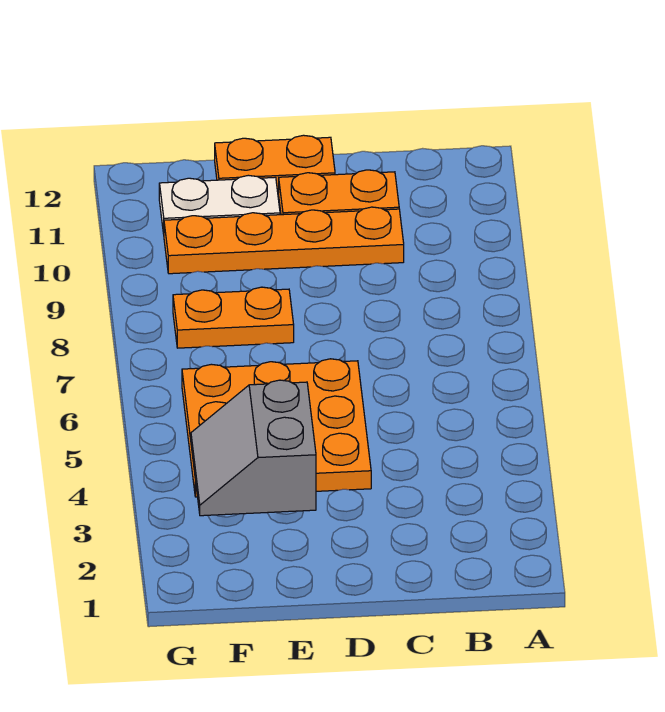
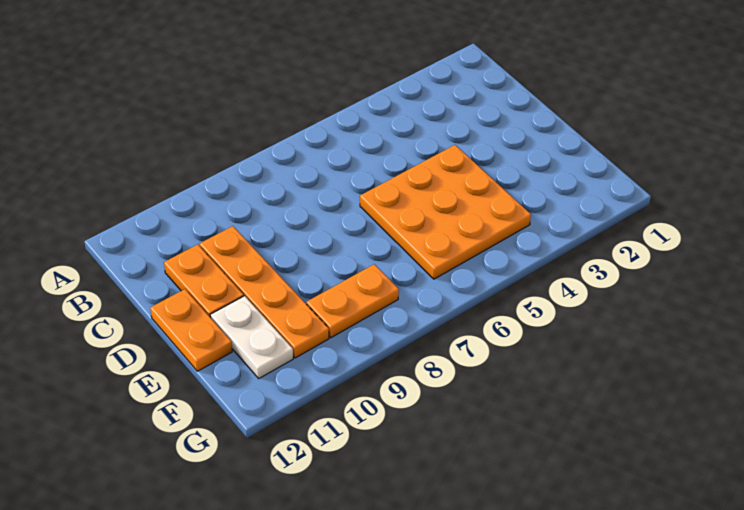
grey 2x2 slope [191,380,316,516] -> none
orange 1x2 plate [173,287,294,348] -> orange 1x2 plate turned to [307,264,399,338]

